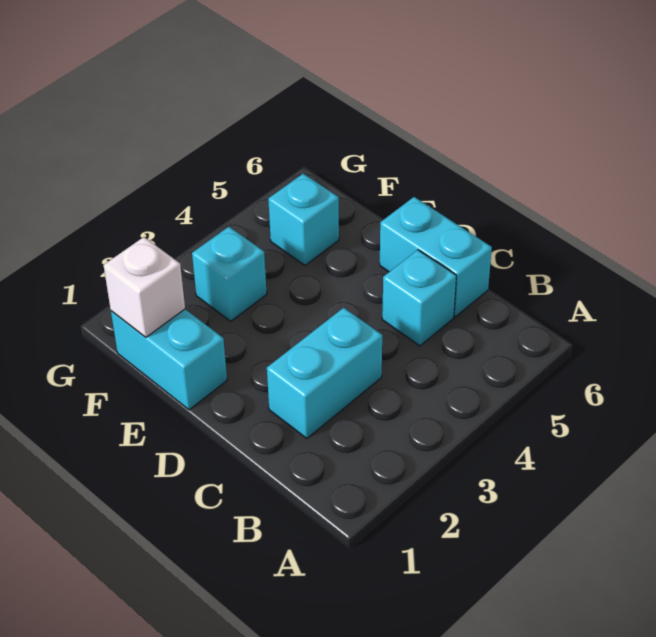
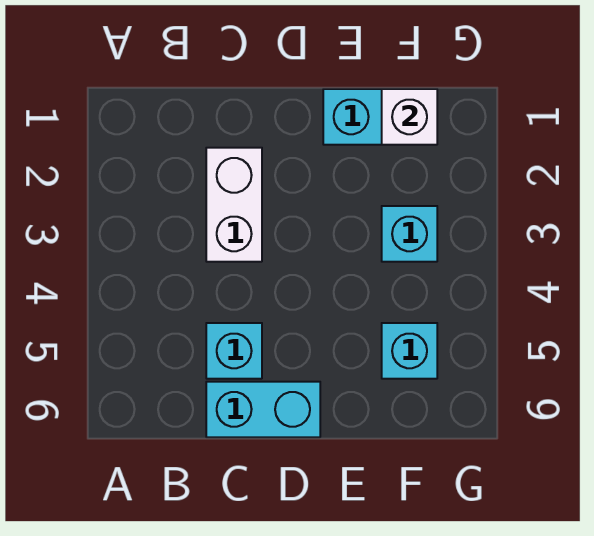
cyan 1x2 brick [267,308,382,438] -> white 1x2 brick [206,148,262,262]

